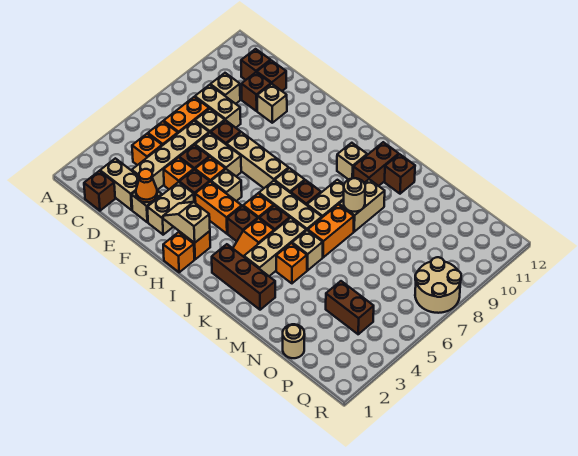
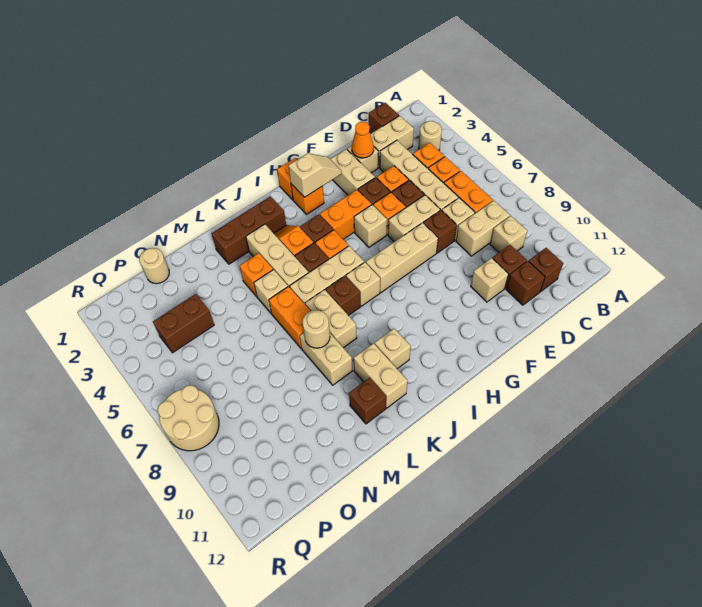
none -> tan 1x1 round brick [419,121,442,150]
brown 1x2 brick [353,142,399,186] -> tan 1x2 brick [354,343,407,408]

